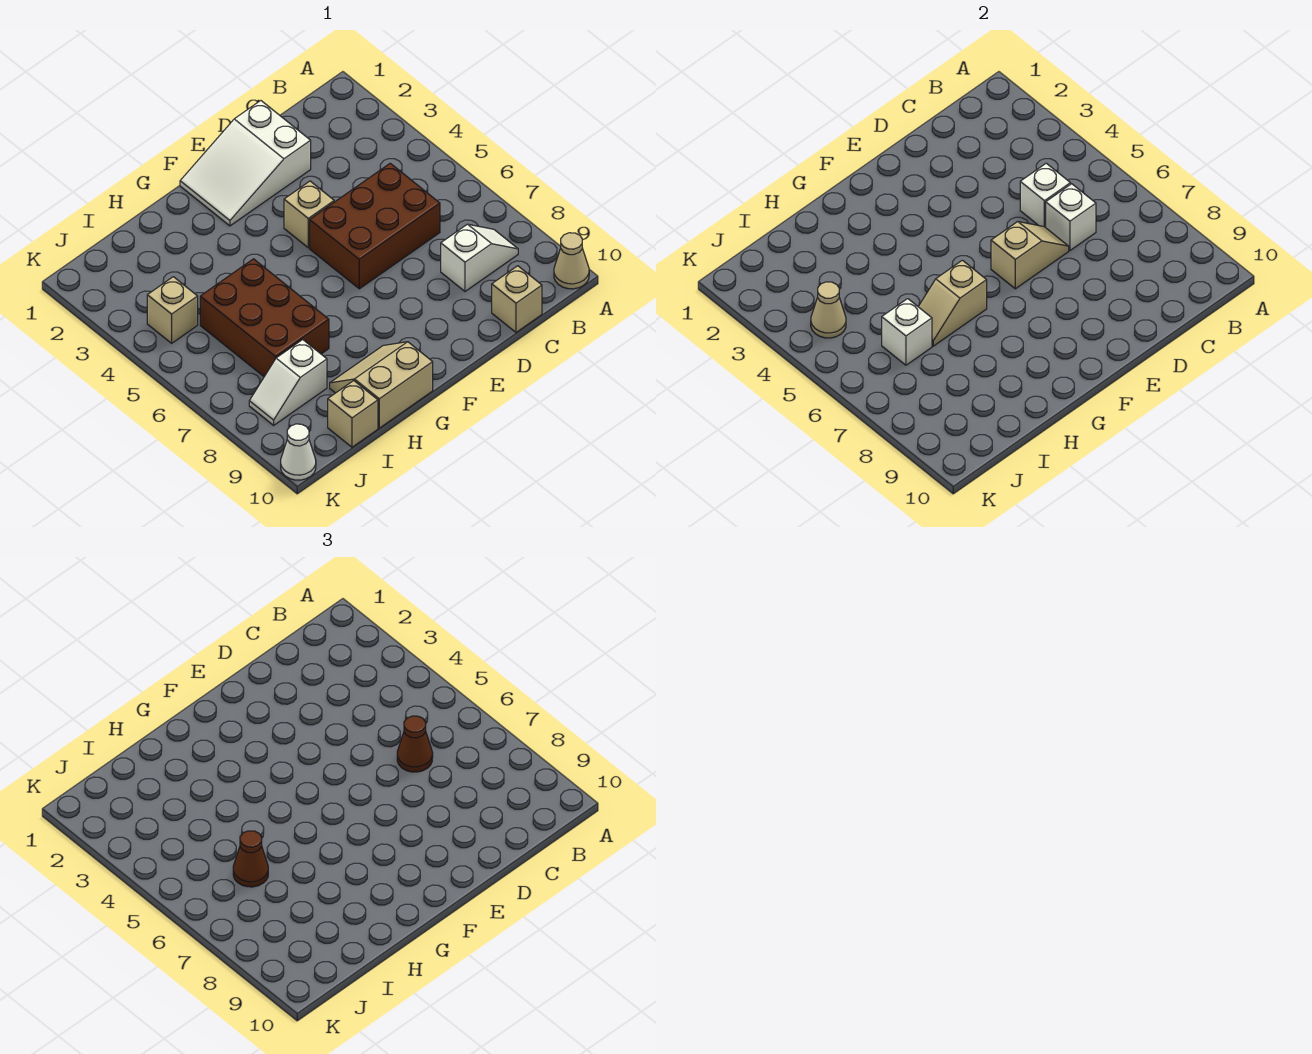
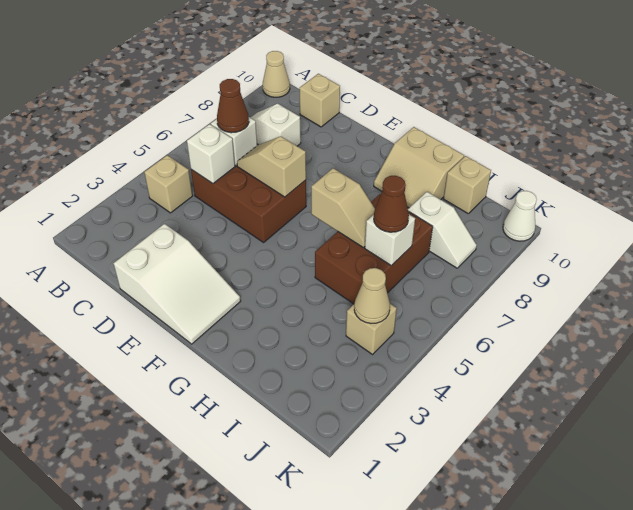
tan 1x1 brick [284,181,334,248] -> tan 1x1 brick moved to [144,155,193,213]

